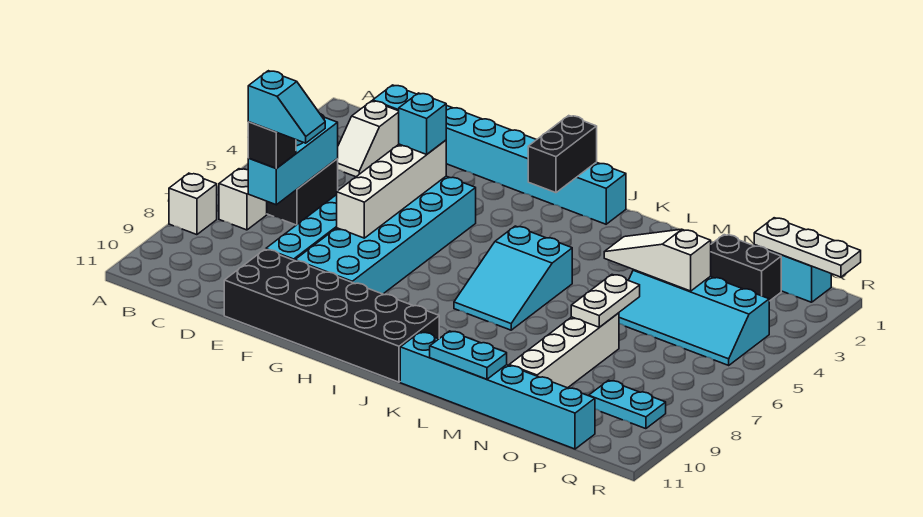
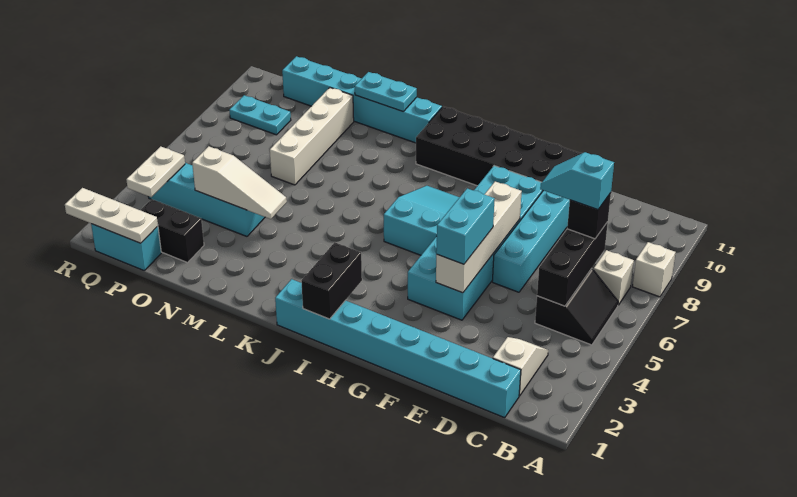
cyan 1x3 brick [248,114,338,205] -> black 1x3 brick [537,222,608,306]
cyan 1x1 brick [399,93,446,154] -> cyan 1x2 brick [436,188,495,264]
cyan 2x3 slope [454,226,572,330] -> cyan 2x3 slope moved to [384,186,460,255]
white 1x2 plate [571,275,640,327] -> white 1x2 plate moved to [126,146,185,197]

